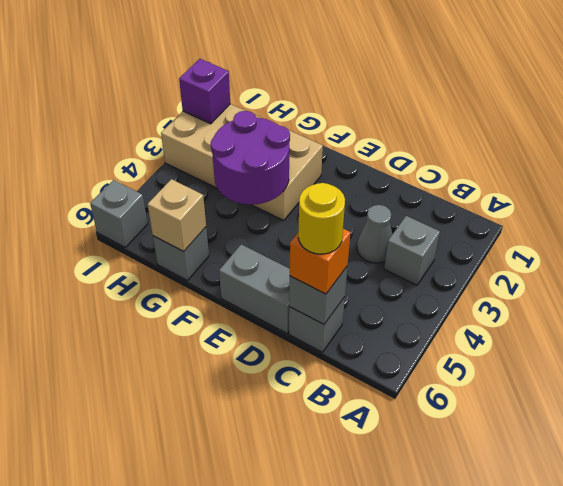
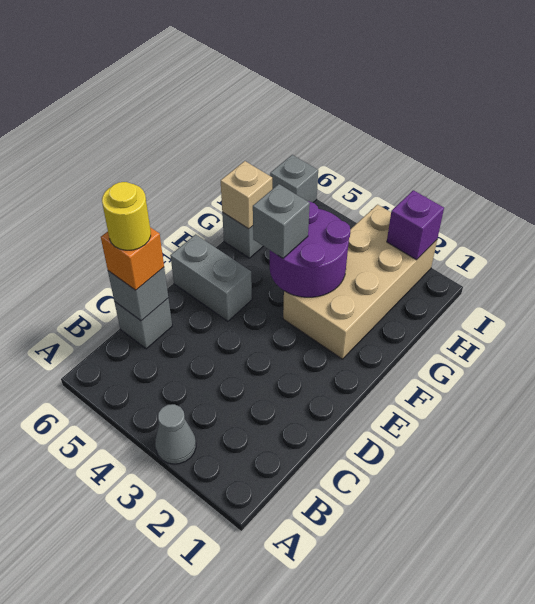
grey 1x1 brick [384,216,440,285] -> grey 1x1 brick moved to [253,184,310,258]
grey 1x1 cone [357,205,392,263] -> grey 1x1 cone moved to [155,404,196,464]
grey 1x2 brick [219,244,290,333] -> grey 1x2 brick turned to [170,234,252,321]

